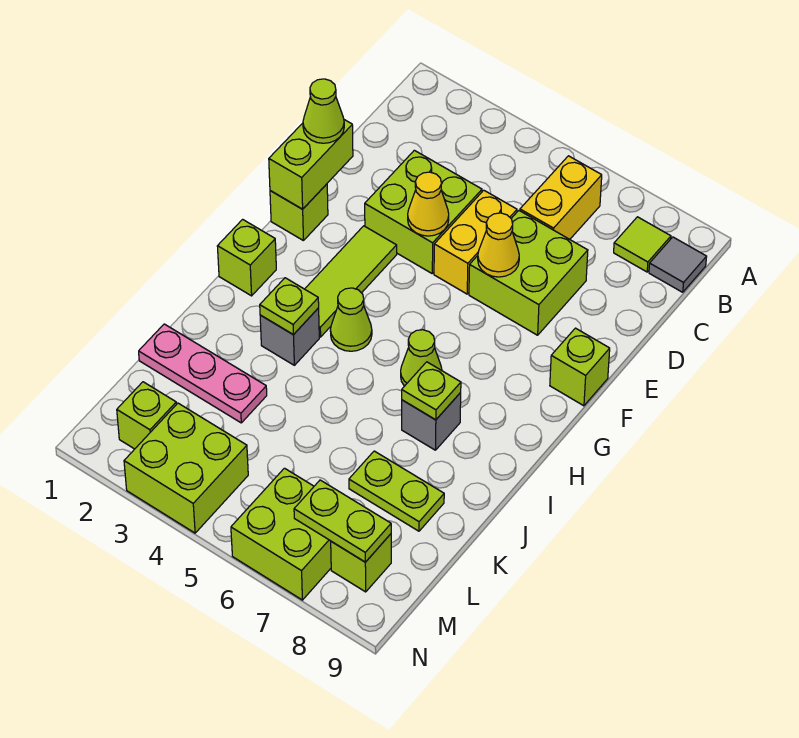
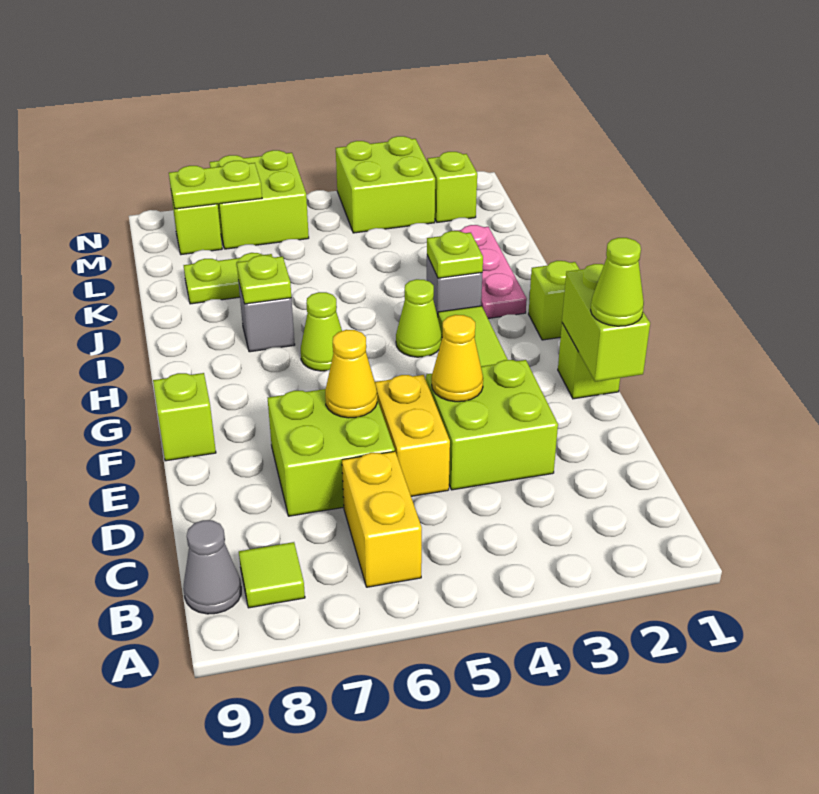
grey 1x1 tile [649,237,707,292] -> grey 1x1 cone [183,520,241,614]
pink 1x3 plate [139,324,267,423] -> pink 1x3 plate turned to [457,225,527,318]

